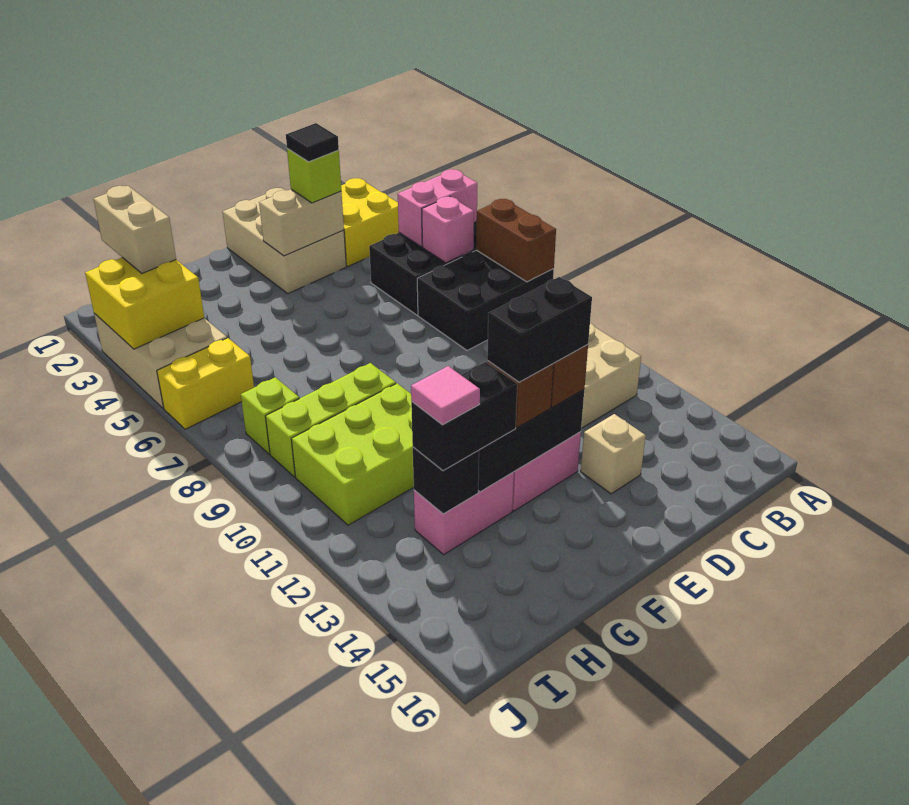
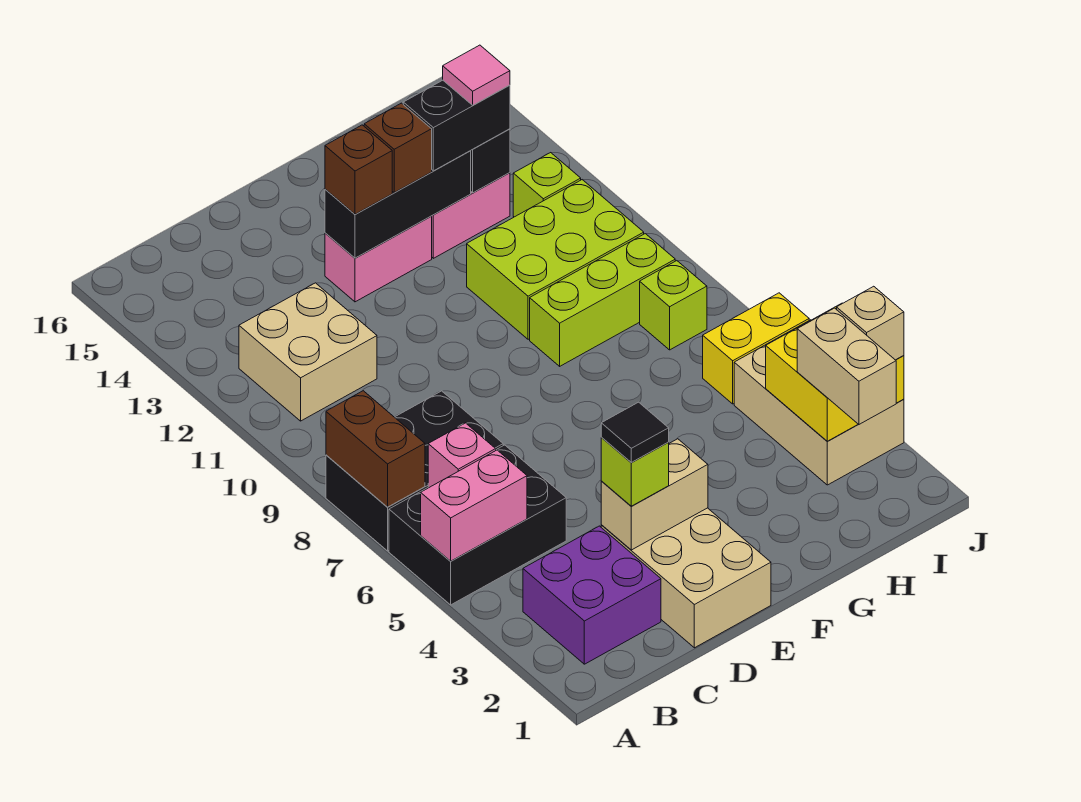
yellow 2x2 brick [341,178,399,266] -> purple 2x2 brick [523,526,661,664]
tan 1x1 brick [581,414,646,494] -> tan 1x1 brick moved to [837,286,904,360]
black 1x2 brick [487,277,592,382] -> none
none -> lime 1x1 brick [513,153,581,217]

